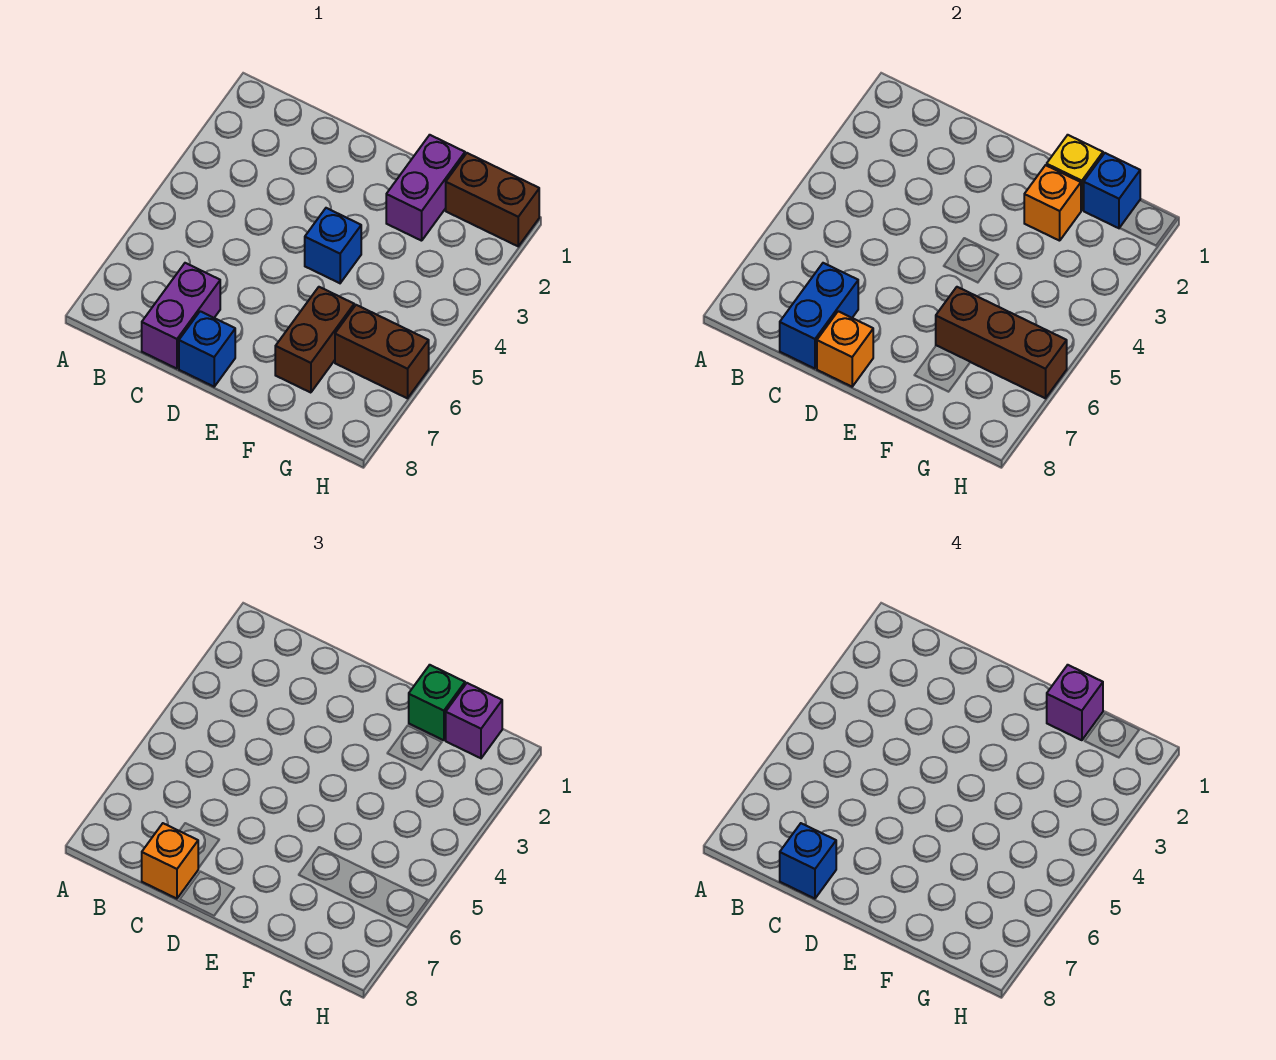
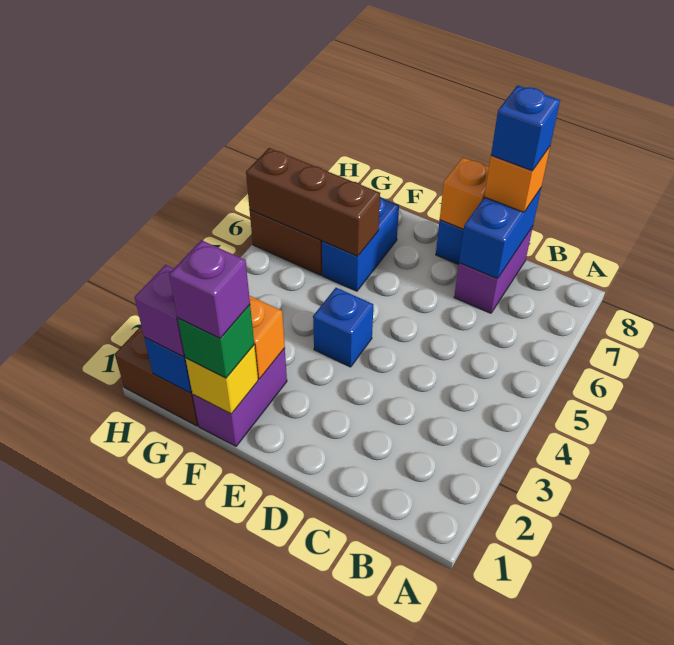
brown 1x2 brick [275,287,354,393] -> blue 1x2 brick [322,197,399,291]

